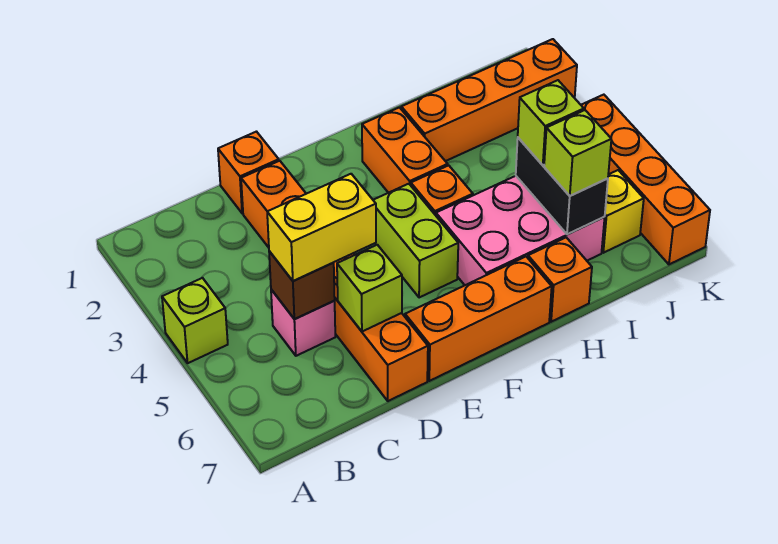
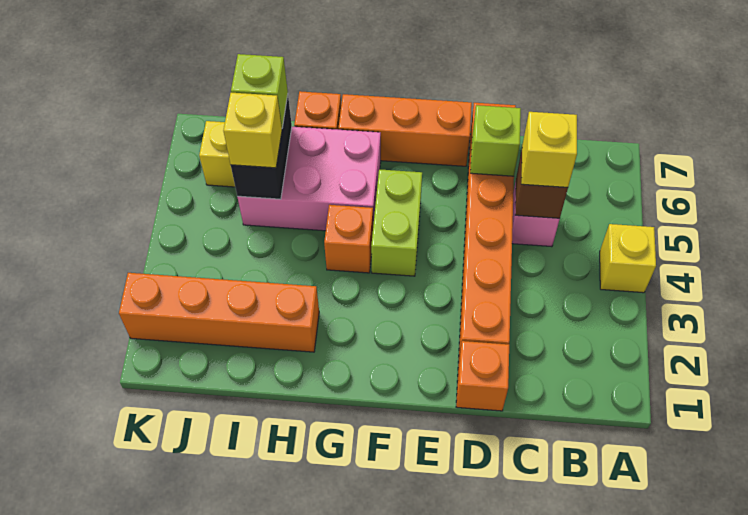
lime 1x1 brick [162,278,228,363] -> yellow 1x1 brick [600,224,656,293]
yellow 1x2 brick [267,174,376,281] -> yellow 1x1 brick [521,112,577,187]
orange 1x2 brick [362,107,448,193] -> none
lime 1x1 brick [518,80,584,165] -> yellow 1x1 brick [223,93,282,168]
orange 1x4 brick [581,95,710,264] -> none

